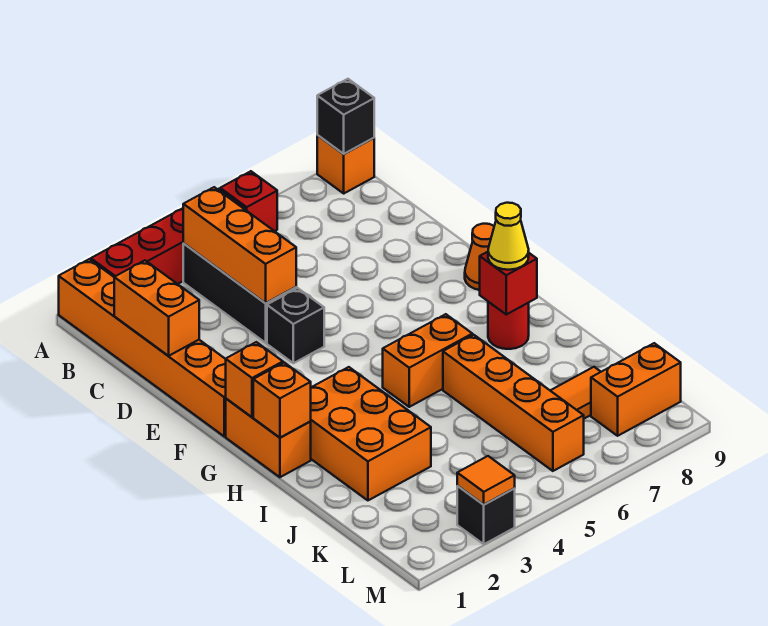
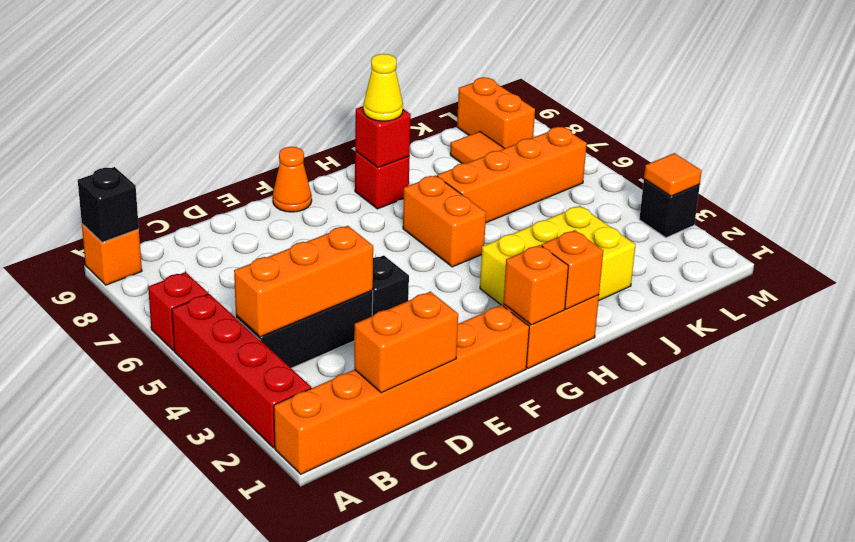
orange 2x3 brick [310,367,431,500] -> yellow 2x3 brick [480,206,636,306]
red 1x1 round brick [488,302,529,349] -> red 1x1 brick [355,151,410,209]

